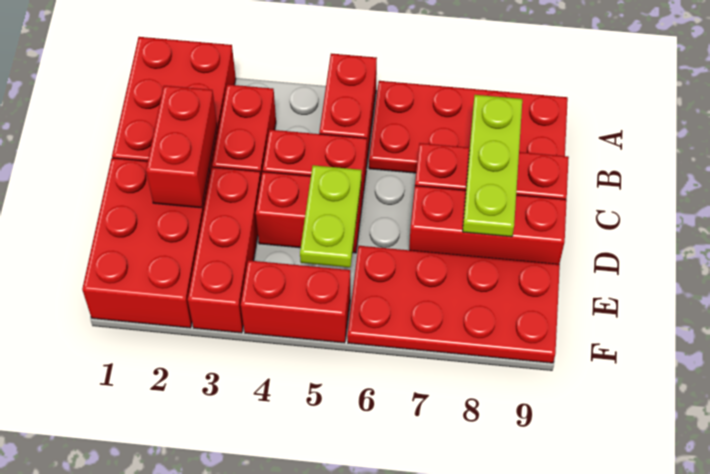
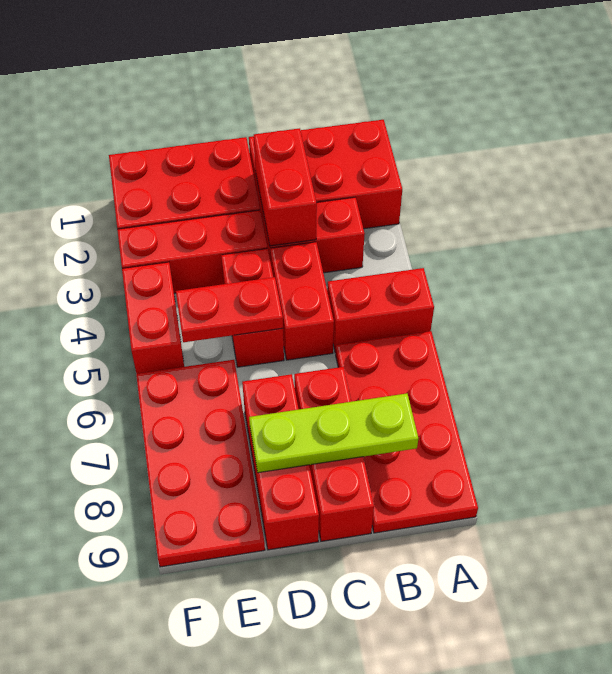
red 1x2 brick [146,86,217,208] -> red 1x2 brick turned to [254,128,317,246]
lime 1x2 plate [300,165,362,267] -> red 1x2 plate [176,277,283,342]

